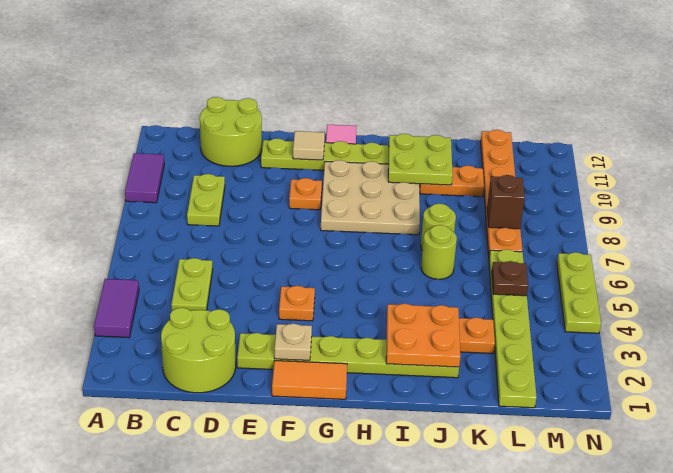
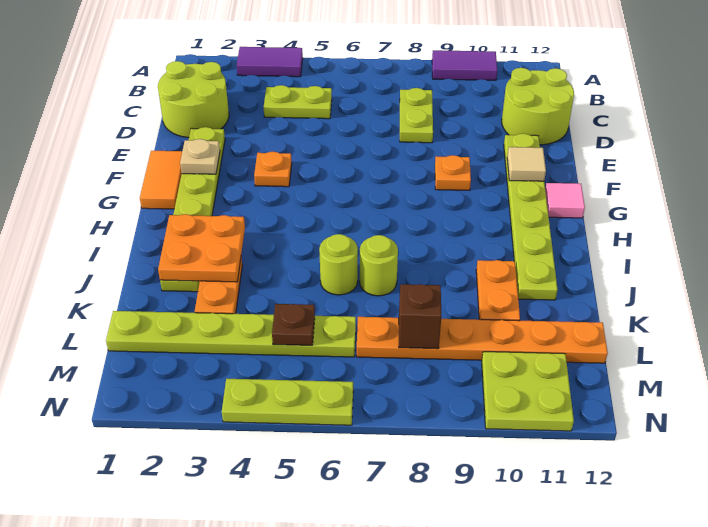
lime 1x2 plate [187,174,225,226] -> lime 1x2 plate turned to [400,88,433,143]
tan 3x3 plate [321,160,420,235] -> none
lime 2x2 plate [388,134,453,185] -> lime 2x2 plate moved to [482,352,574,431]

